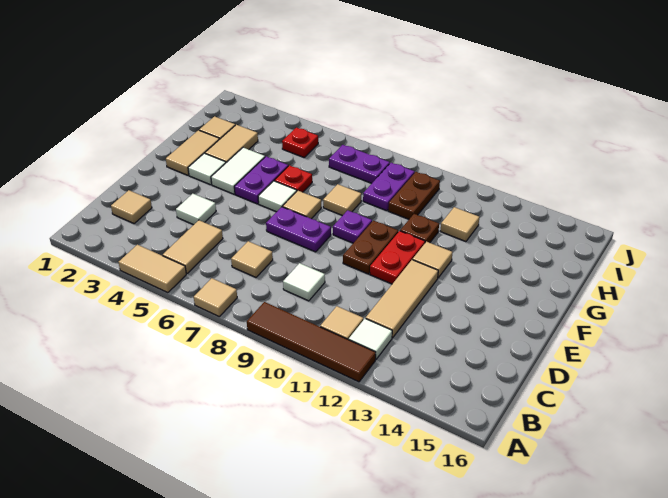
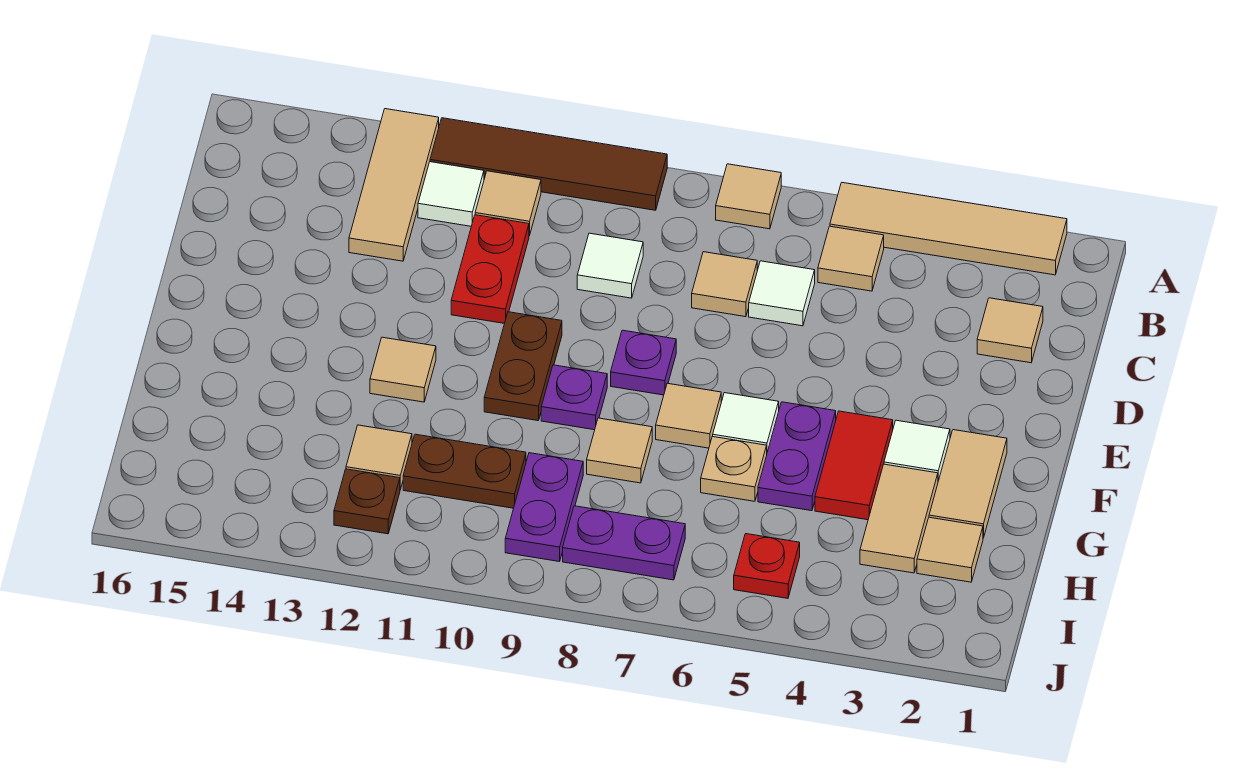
tan 1x2 tile [119,245,186,293] -> tan 1x4 tile [830,183,1067,275]
tan 1x2 tile [163,220,223,273] -> tan 1x1 tile [818,226,884,291]
tan 1x3 tile [366,260,438,338] -> tan 1x3 tile moved to [349,109,439,261]
white 1x1 tile [176,194,216,225] -> white 1x1 tile moved to [749,261,815,326]
purple 1x2 plate [266,207,331,252] -> purple 1x1 plate [611,330,676,395]
red 1x2 plate [370,231,425,284] -> red 1x2 plate moved to [451,215,529,323]
white 1x2 tile [211,148,265,194] -> red 1x2 tile [815,411,893,520]
red 1x1 plate [274,165,312,192] -> tan 1x1 plate [701,436,767,501]
brown 1x1 plate [400,214,439,243] -> brown 1x1 plate moved to [334,469,400,534]
brown 1x2 plate [388,172,440,219] -> brown 1x2 plate turned to [403,434,526,508]

